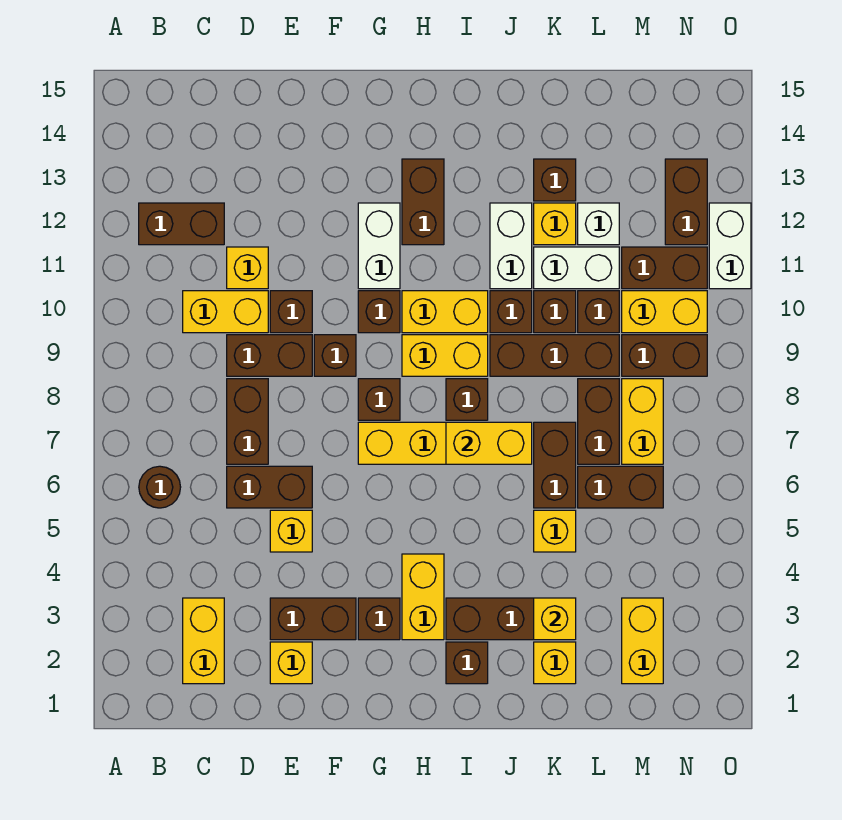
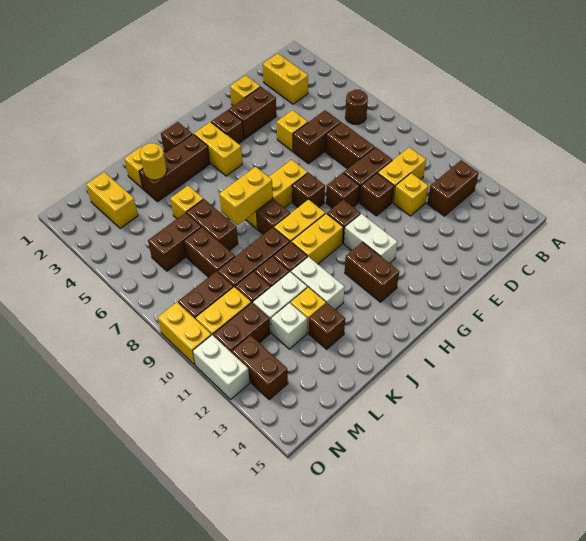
yellow 1x1 brick [534,598,576,640] -> yellow 1x1 round brick [140,143,167,180]
yellow 1x2 brick [622,379,663,464] -> yellow 1x2 brick moved to [158,302,211,365]

